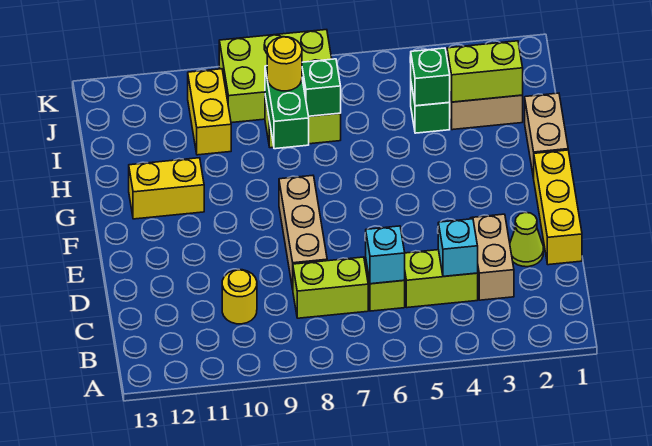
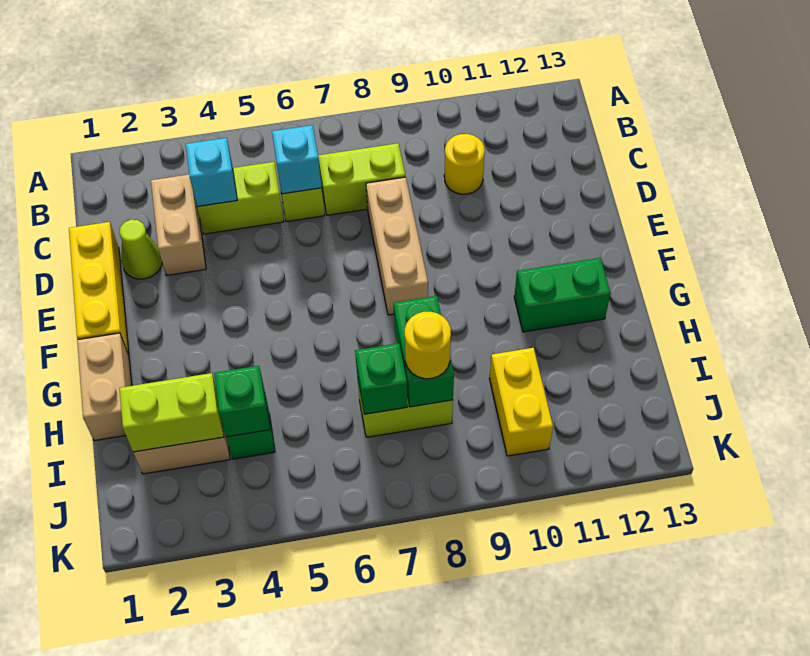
yellow 1x2 brick [129,158,204,219] -> green 1x2 brick [514,258,611,332]
lime 2x3 brick [219,30,332,123] -> none

